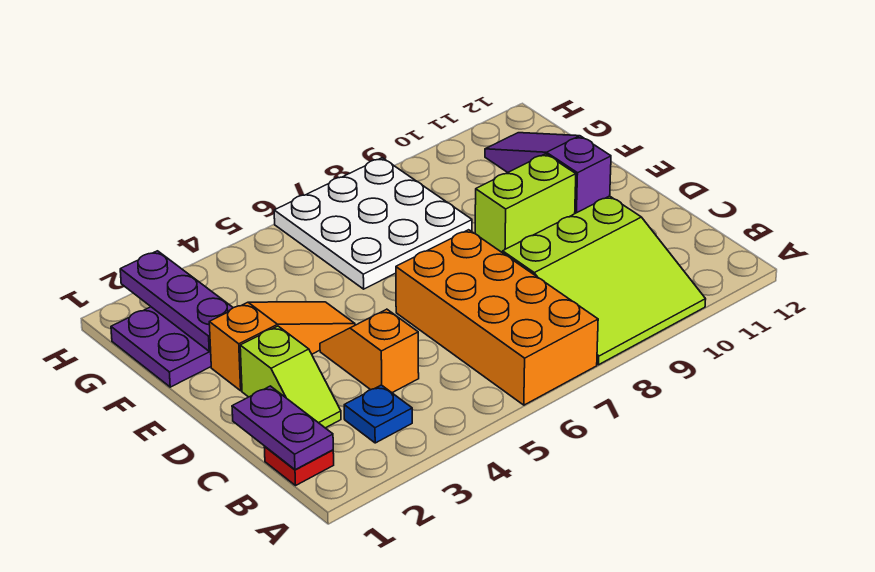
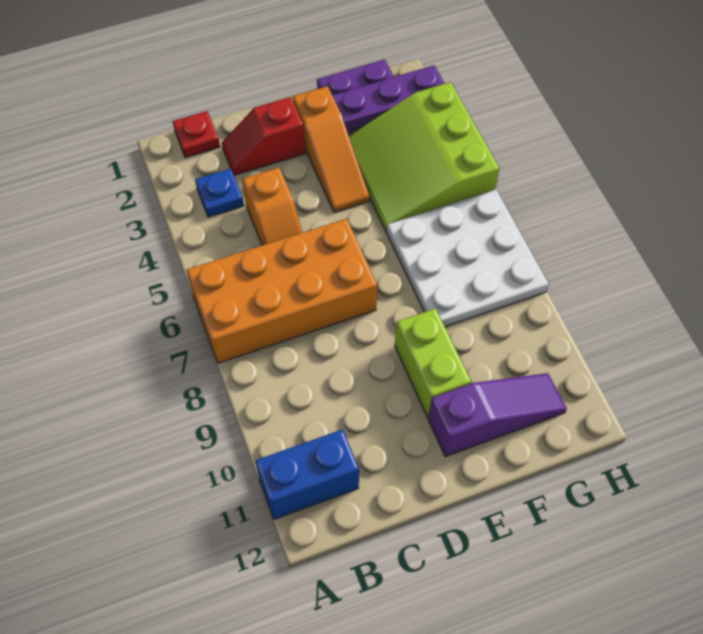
lime 3x3 slope [503,196,706,365] -> lime 3x3 slope moved to [349,82,499,231]
none -> blue 1x2 brick [255,429,359,519]
purple 1x2 plate [232,386,333,470] -> none
lime 1x2 slope [240,326,341,428] -> red 1x2 slope [222,97,305,175]
orange 1x2 slope [320,309,419,393] -> orange 1x2 slope turned to [242,168,302,245]

